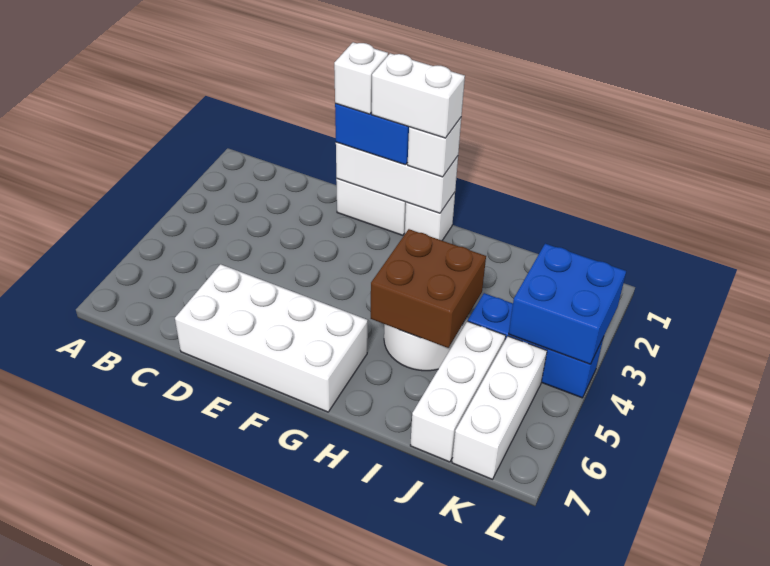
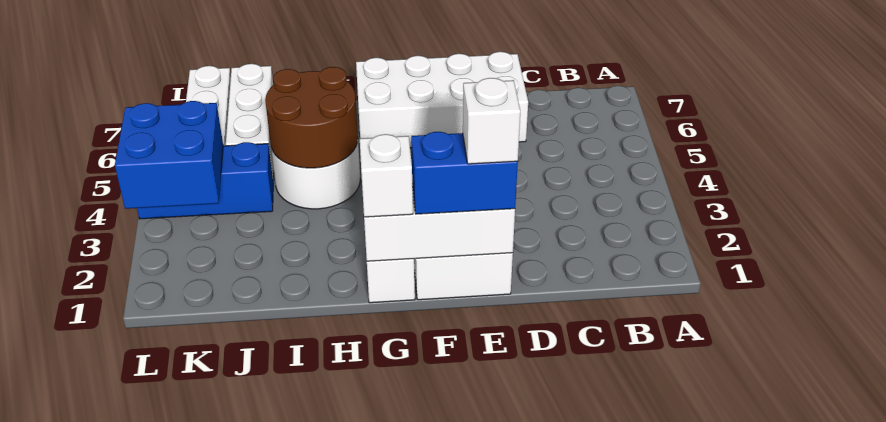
white 1x2 brick [372,53,465,138] -> none
brown 2x2 brick [371,229,486,348] -> brown 2x2 round brick [265,67,358,168]

